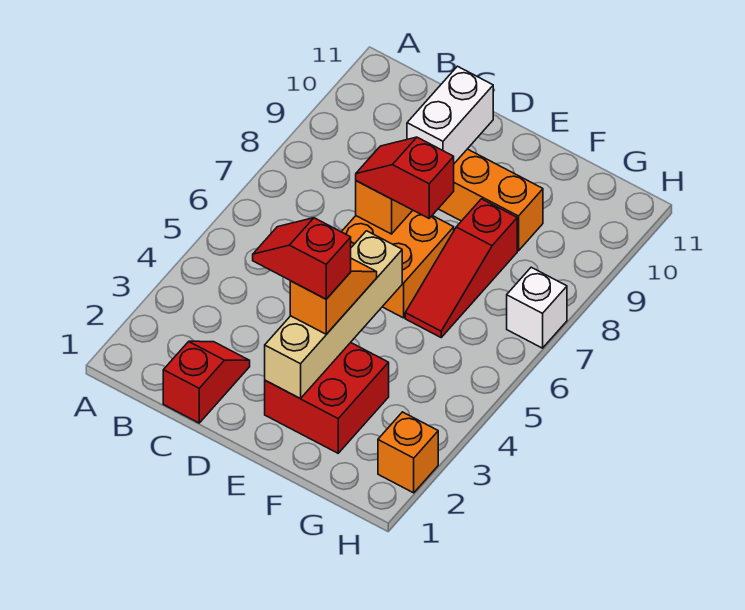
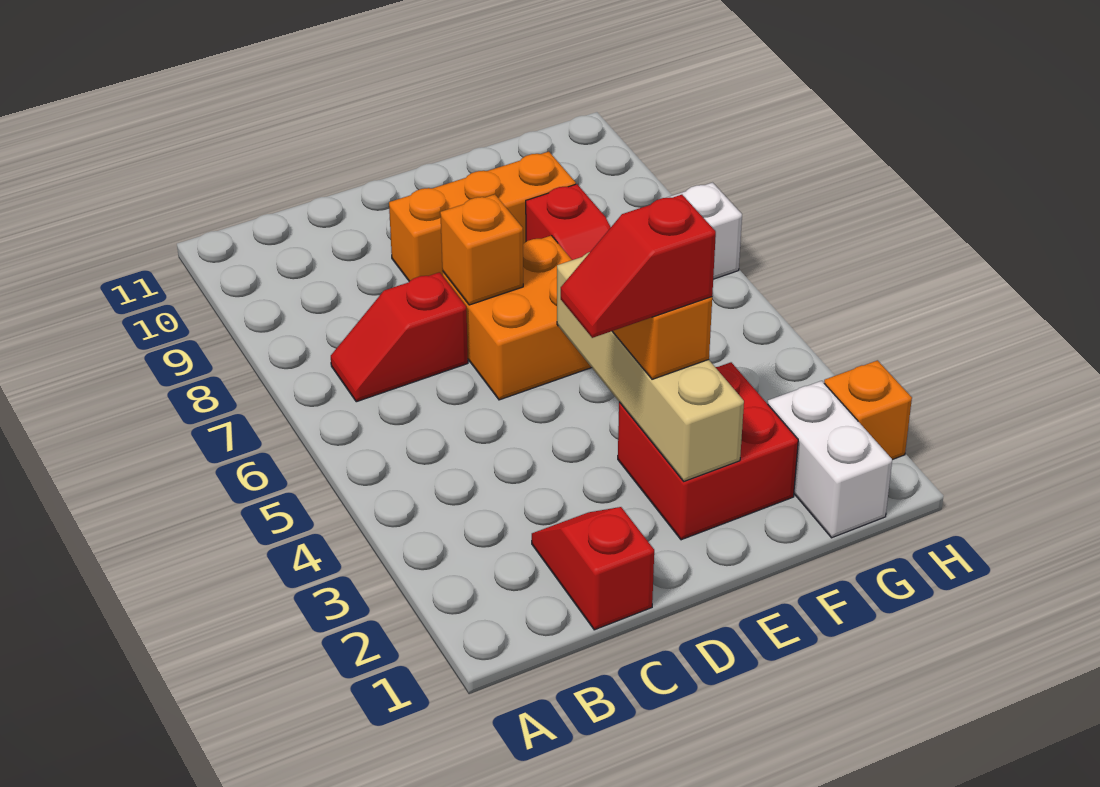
red 1x2 slope [356,137,454,218] -> red 1x2 slope moved to [331,272,468,402]
white 1x2 brick [407,66,493,163] -> white 1x2 brick moved to [768,381,892,538]

